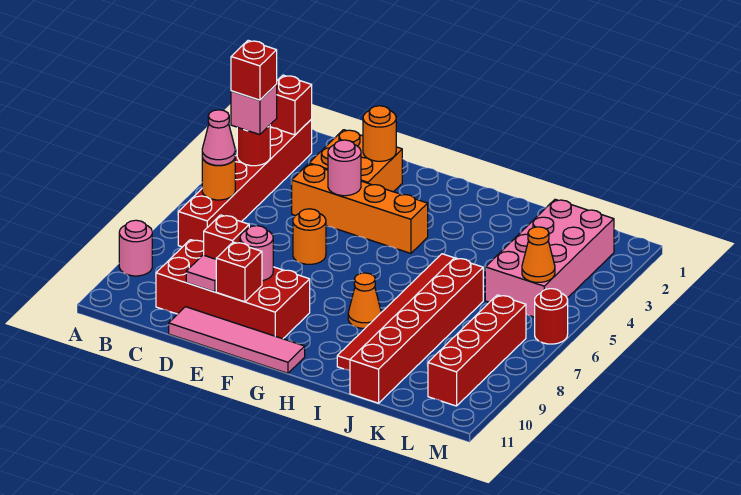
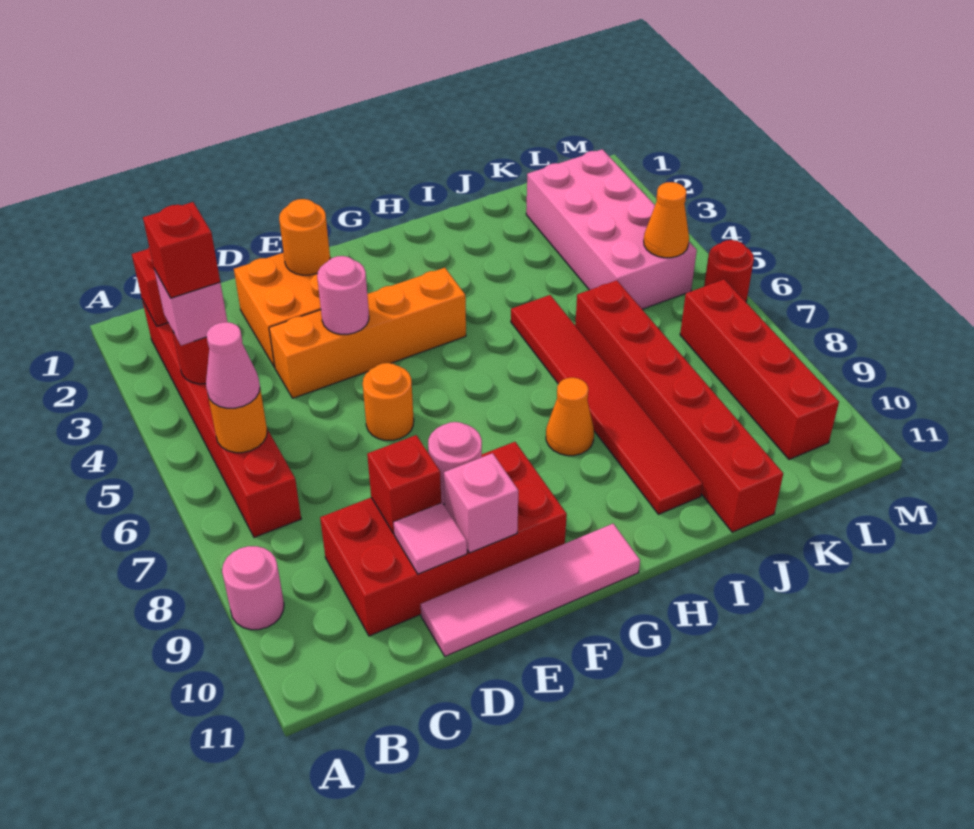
red 1x1 brick [216,242,262,302] -> pink 1x1 brick [444,453,518,553]

